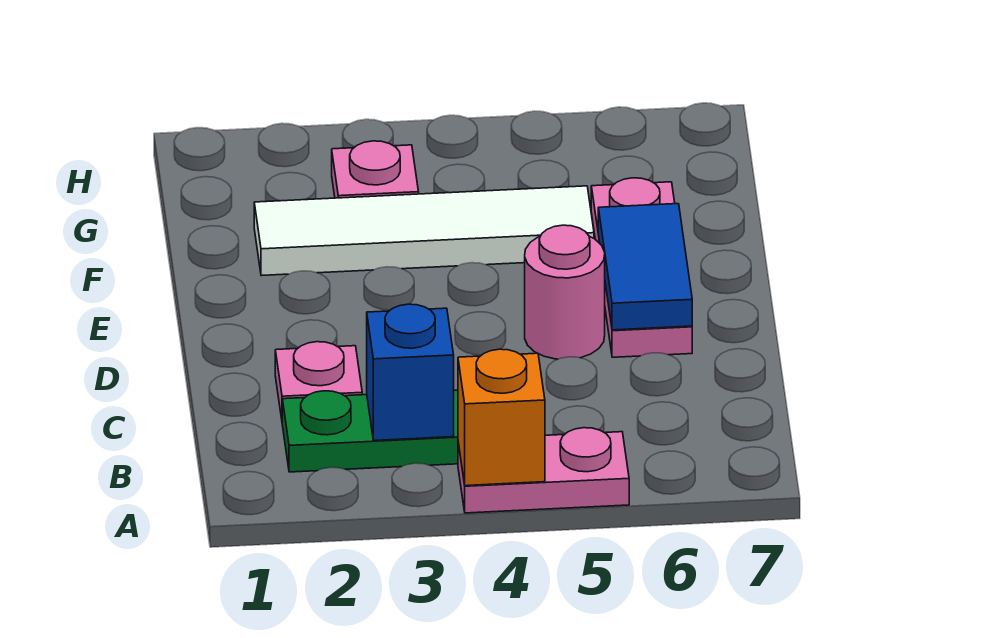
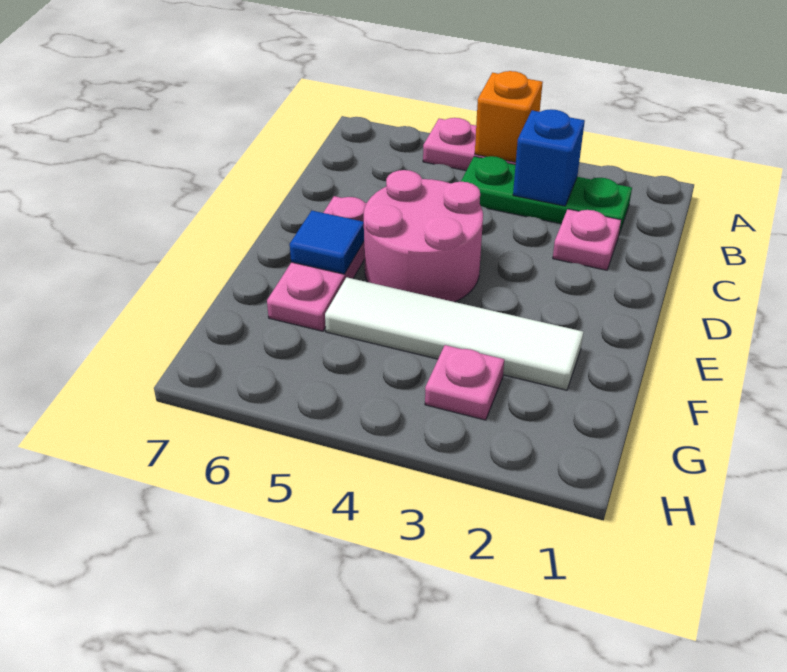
pink 1x1 round brick [525,225,605,359] -> pink 2x2 round brick [364,170,483,302]
blue 1x2 tile [598,204,692,330] -> blue 1x1 tile [290,211,364,274]

